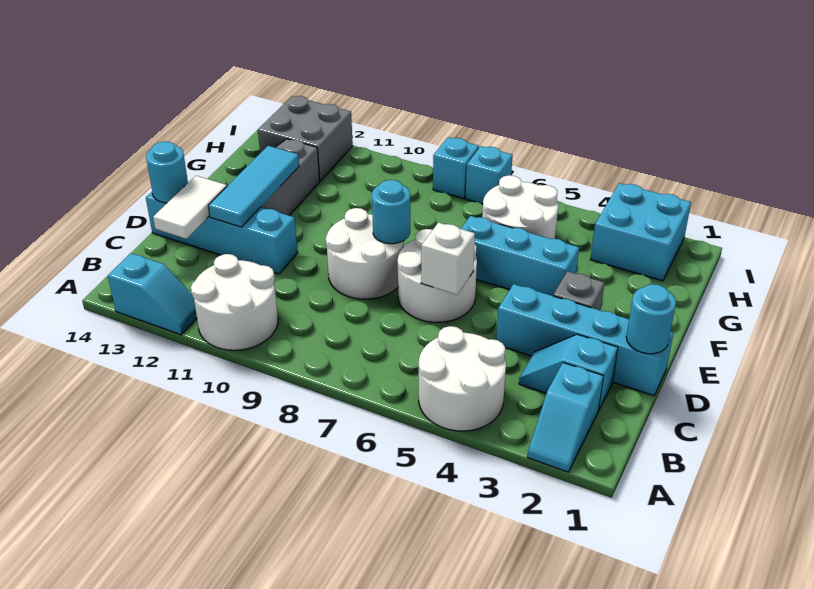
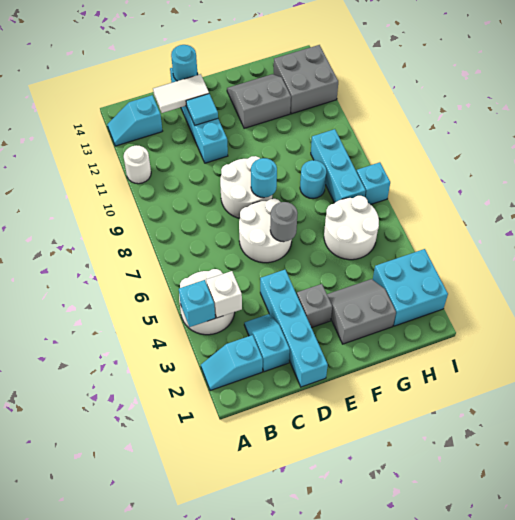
white 2x2 round brick [191,254,278,350] -> white 1x1 round brick [124,145,151,184]
cyan 1x2 slope [108,253,197,335] -> cyan 1x2 slope turned to [107,95,162,146]
cyan 1x1 round brick [626,284,676,354] -> cyan 1x1 round brick moved to [300,160,326,199]
white 1x1 brick [421,223,475,295] -> white 1x1 brick moved to [206,271,242,318]
cyan 1x3 tile [208,146,299,227] -> cyan 1x1 tile [186,94,218,125]
none -> grey 1x1 round brick [270,202,297,242]
none -> grey 2x2 slope [327,279,396,344]
cyan 1x3 brick [461,216,579,296] -> cyan 1x3 brick moved to [311,129,366,203]
cyan 1x1 brick [433,137,479,199] -> cyan 1x1 brick moved to [179,280,215,327]

